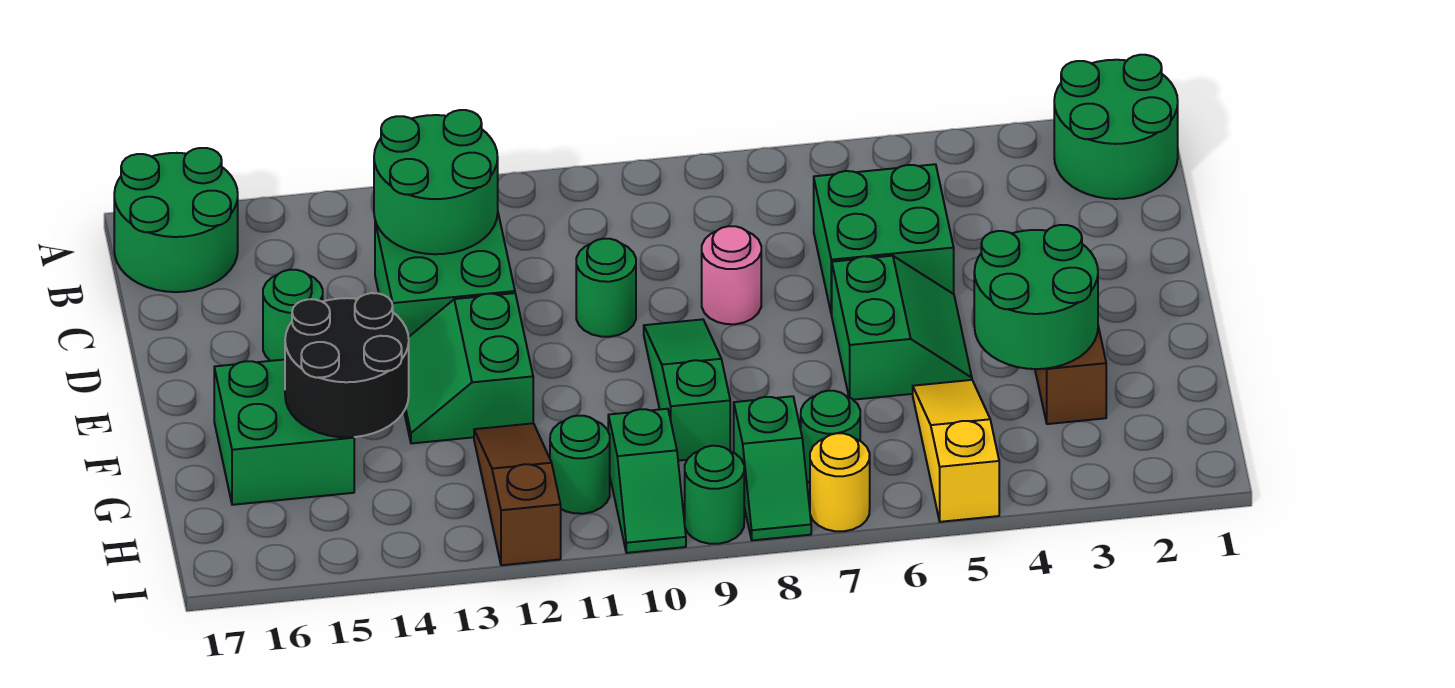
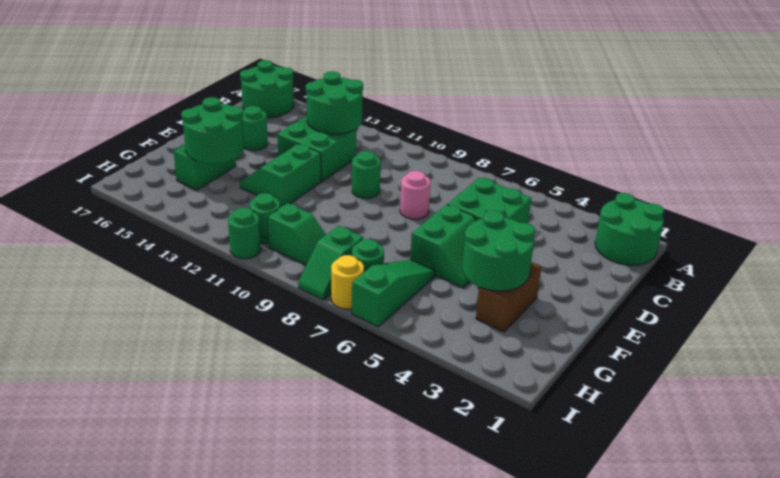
green 1x3 slope [644,319,730,461] -> green 1x3 slope moved to [352,259,435,327]
black 2x2 round brick [285,293,409,437] -> green 2x2 round brick [181,97,244,164]
green 2x2 brick [214,360,354,505] -> green 1x2 brick [174,145,236,190]
yellow 1x3 slope [913,380,999,522] -> none
brown 1x3 slope [474,423,561,565] -> none
green 1x2 slope [608,409,686,553] -> green 1x2 slope turned to [268,203,326,265]
green 1x1 round brick [685,446,744,544] -> green 1x1 round brick moved to [228,207,261,259]

